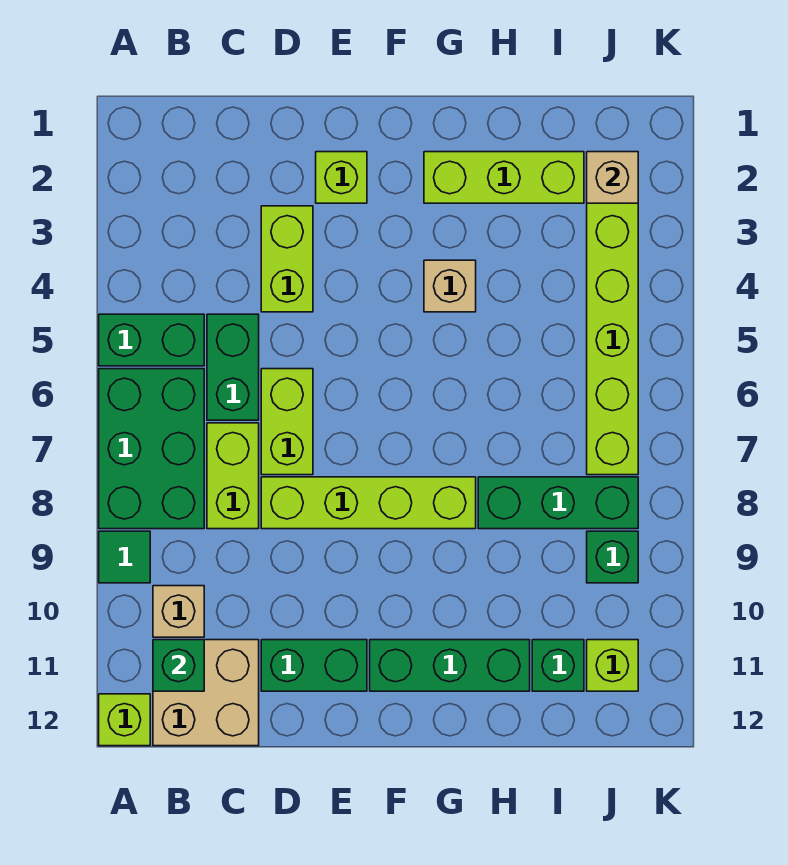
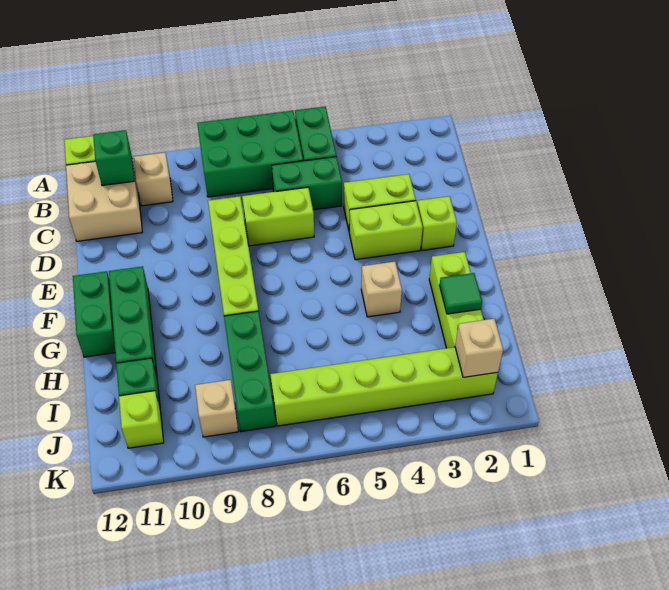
green 1x1 tile [99,531,150,583] -> green 1x1 tile moved to [439,273,482,314]
lime 1x2 brick [207,423,259,529] -> lime 1x2 brick moved to [349,201,423,260]
green 1x2 brick [261,640,367,691] -> green 1x2 brick moved to [73,271,115,357]
green 1x1 brick [587,531,638,583] -> tan 1x1 brick [195,380,238,437]

